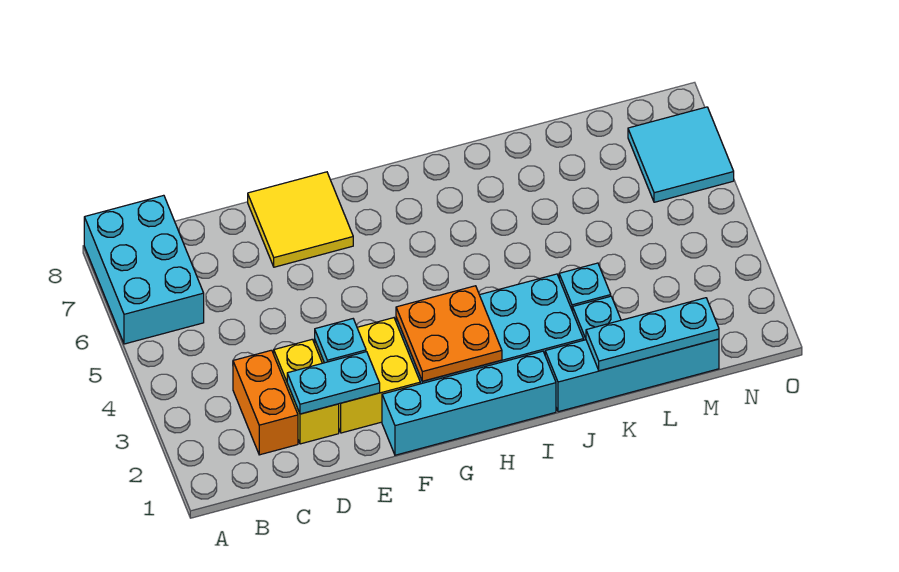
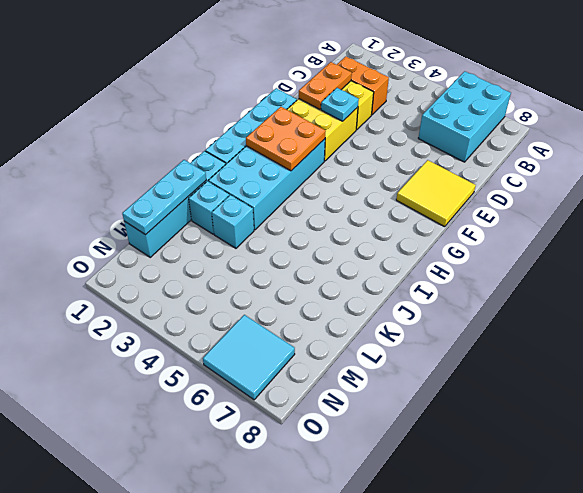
cyan 2x3 brick [84,195,204,344] -> cyan 2x3 brick turned to [418,71,511,162]
cyan 1x2 plate [287,352,380,414] -> orange 1x2 plate [299,62,352,109]

